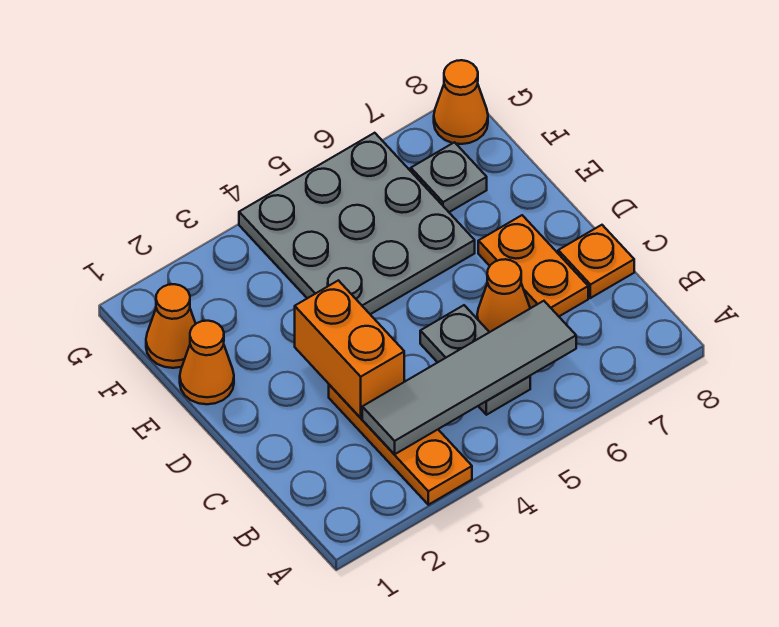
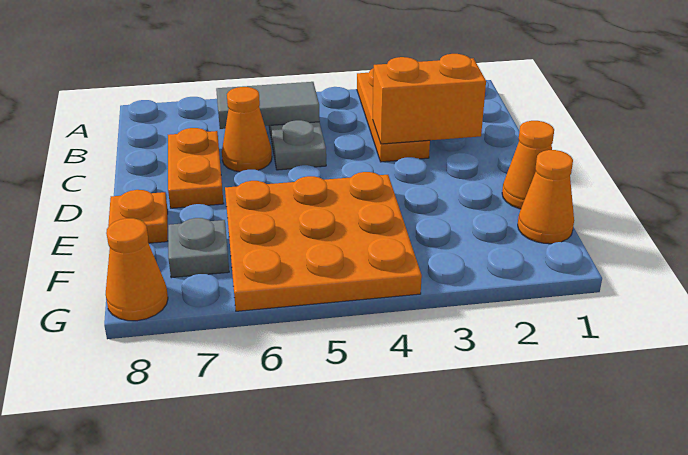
grey 1x4 tile [362,301,576,454] -> grey 1x2 tile [216,82,320,129]
orange 1x2 brick [295,280,404,418] -> orange 1x2 brick turned to [373,54,486,144]
orange 1x1 plate [558,225,634,298] -> orange 1x1 plate moved to [108,190,168,243]
grey 3x3 plate [239,133,475,314] -> orange 3x3 plate [225,172,422,311]

